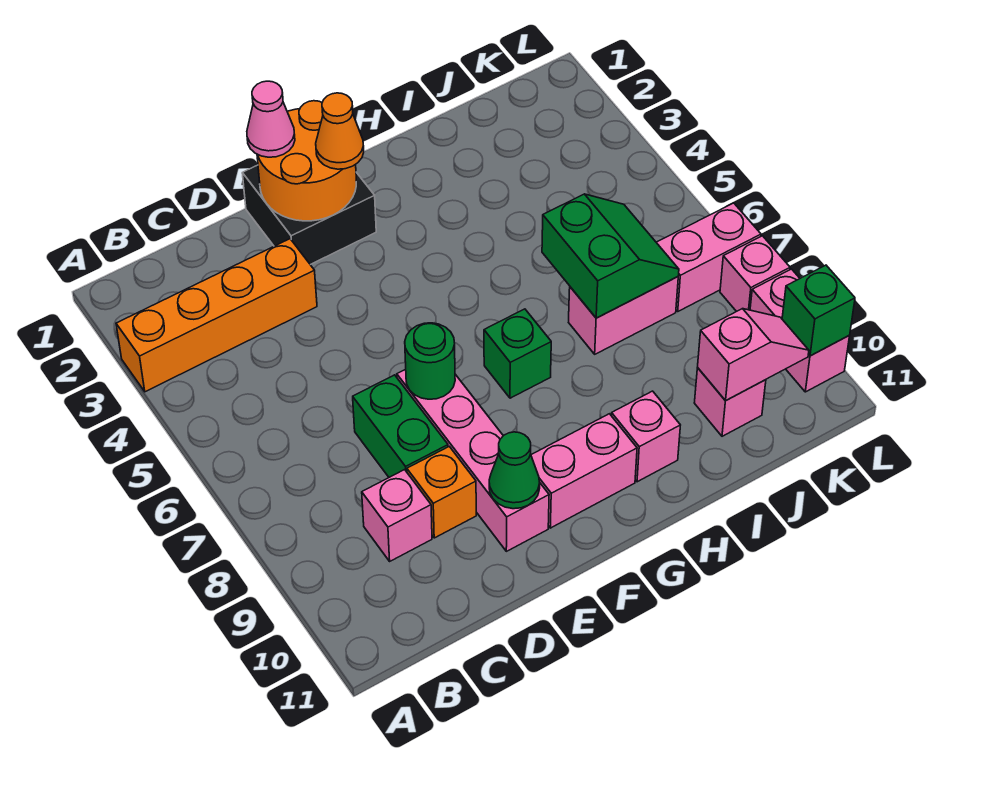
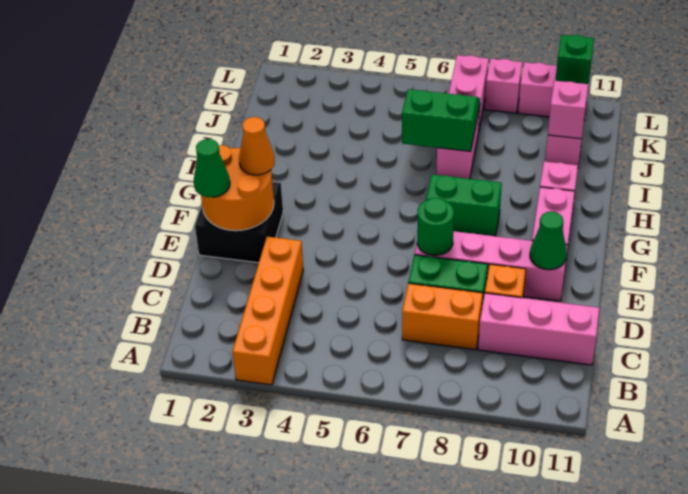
none -> orange 1x2 brick [402,283,483,350]
pink 1x1 brick [362,470,432,561] -> pink 1x3 brick [478,293,599,365]
pink 1x1 cone [247,81,295,157] -> green 1x1 cone [194,139,230,197]
green 1x1 brick [484,309,551,398] -> green 1x2 brick [426,175,502,236]

